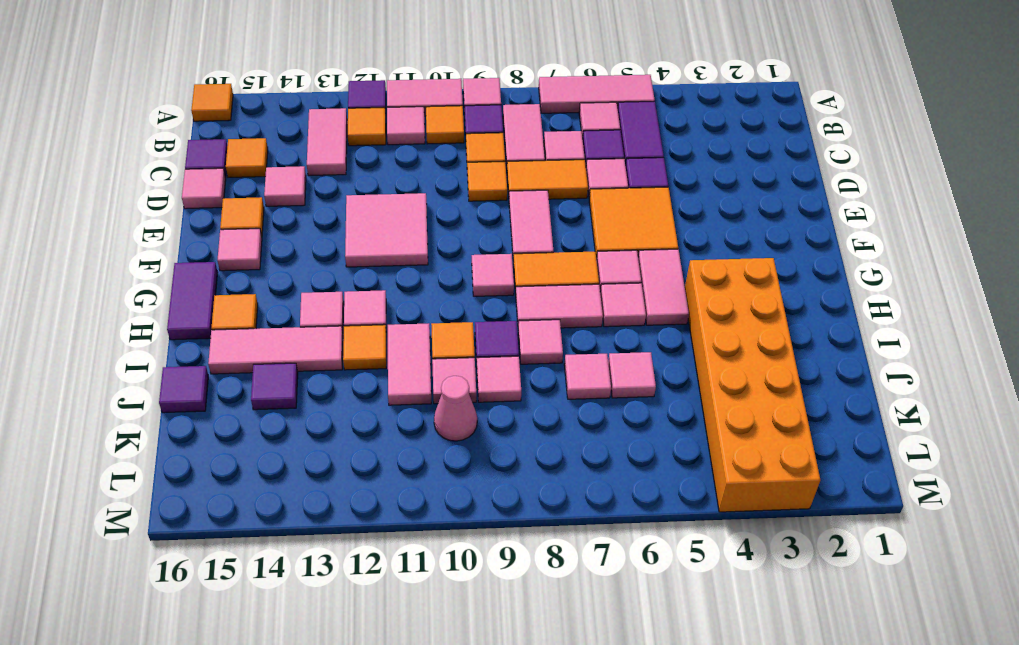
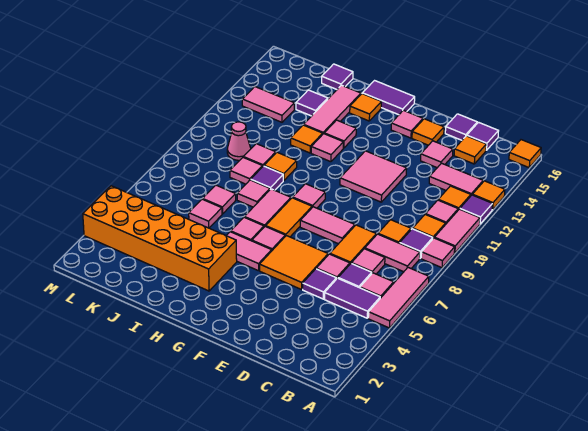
orange 1x1 tile [467,162,507,201] -> orange 1x1 tile moved to [472,181,505,209]
pink 1x1 tile [182,168,226,209] -> purple 1x1 tile [445,114,477,140]
pink 1x2 tile [388,323,431,405] -> pink 1x2 tile moved to [242,87,294,122]

